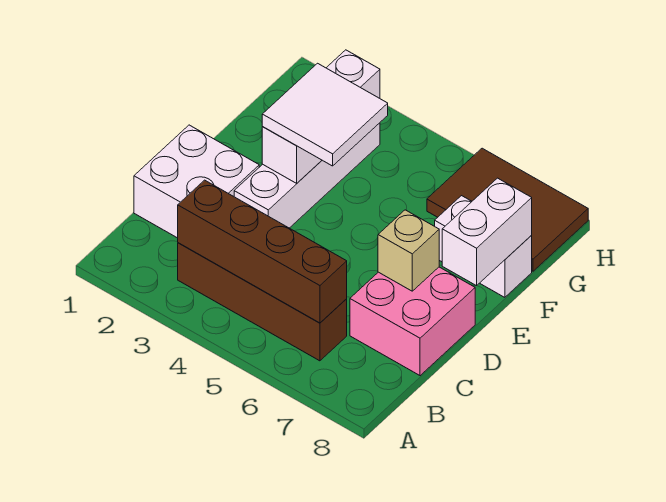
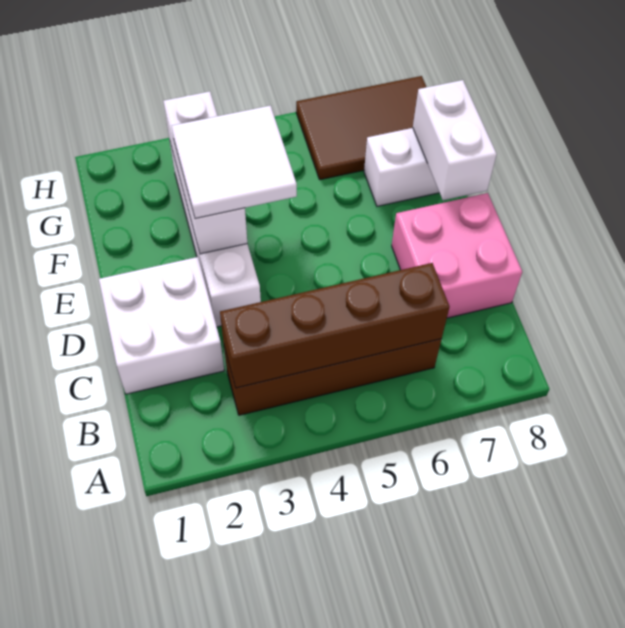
tan 1x1 brick [378,210,439,291] -> none

